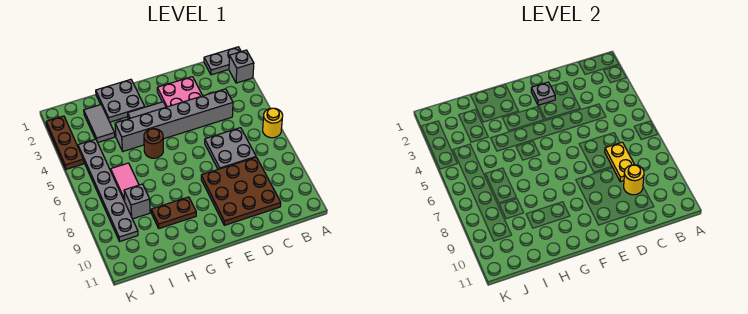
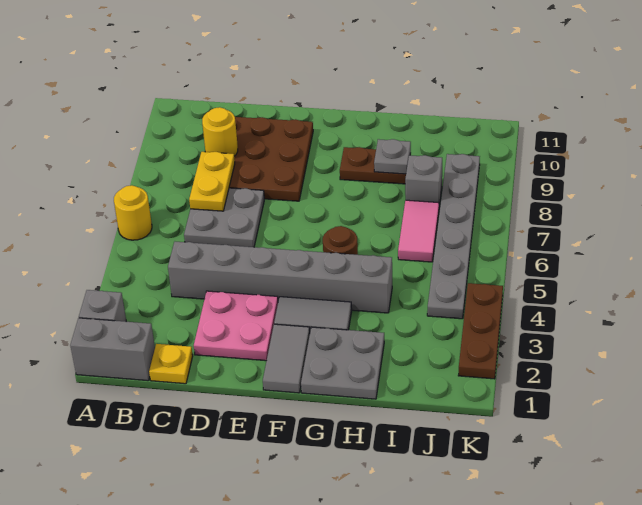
grey 1x2 plate [204,47,241,75] -> grey 1x2 brick [70,318,155,381]
none -> yellow 1x1 plate [149,344,193,384]
grey 1x1 plate [531,82,555,105] -> grey 1x1 plate moved to [374,139,411,174]
grey 1x2 tile [84,105,115,142] -> grey 1x2 tile moved to [263,324,310,393]

